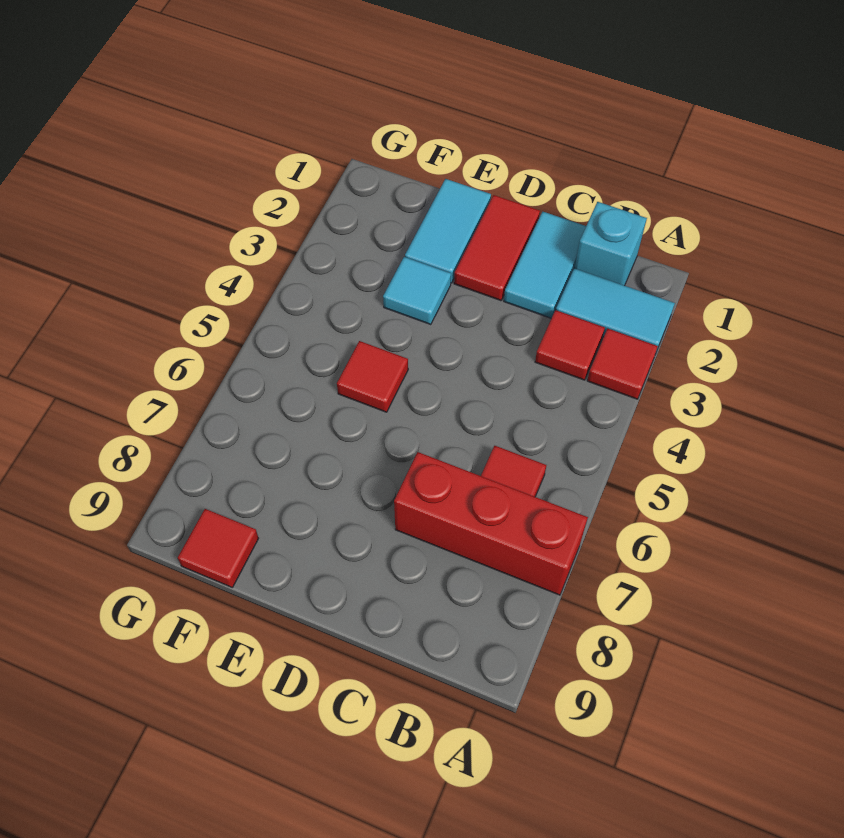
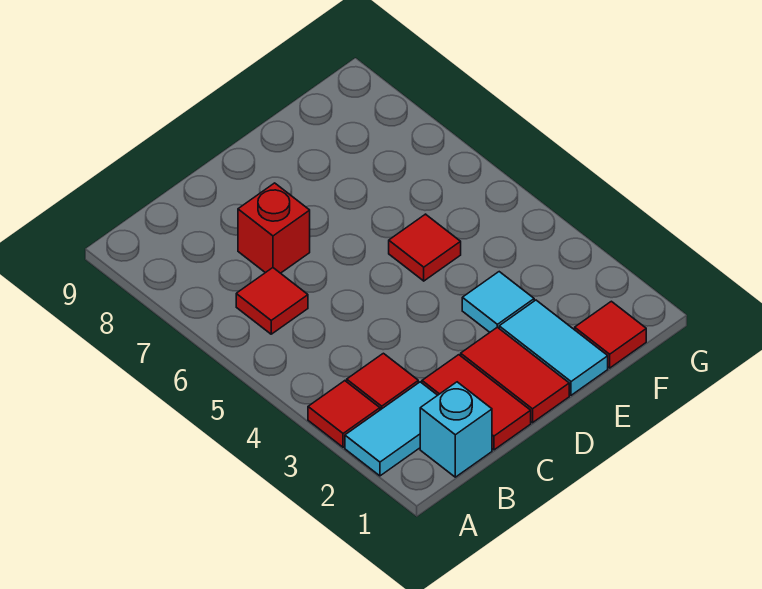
red 1x3 brick [394,452,588,595] -> red 1x1 brick [238,183,310,273]
cyan 1x2 tile [504,212,586,318] -> red 1x2 tile [422,355,531,450]
red 1x1 tile [178,509,259,587] -> red 1x1 tile moved to [575,301,646,368]

